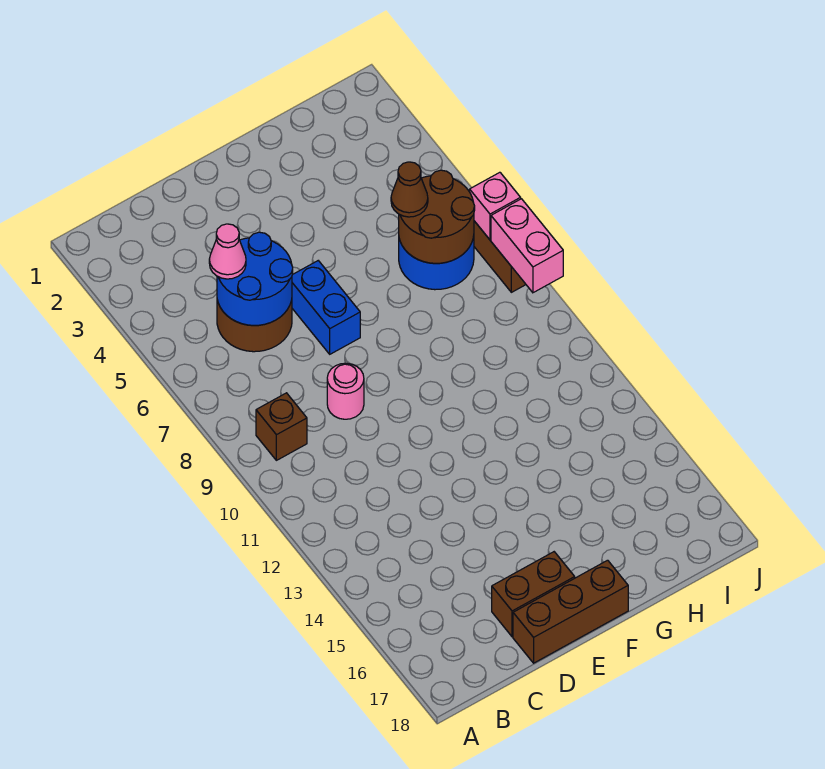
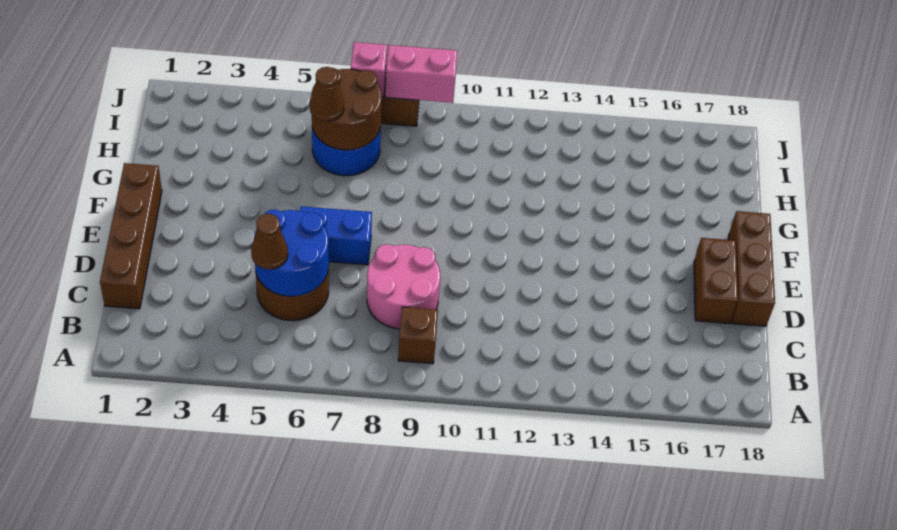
none -> brown 1x4 brick [100,163,162,309]
pink 1x1 cone [209,224,246,279] -> brown 1x1 cone [251,214,288,269]
pink 1x1 round brick [327,363,364,419] -> pink 2x2 round brick [367,244,440,329]

